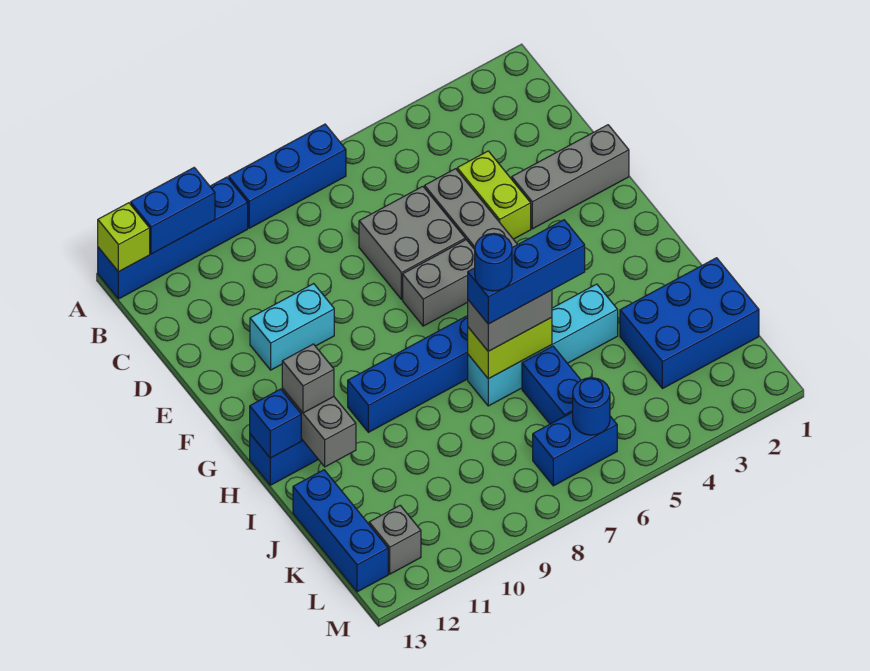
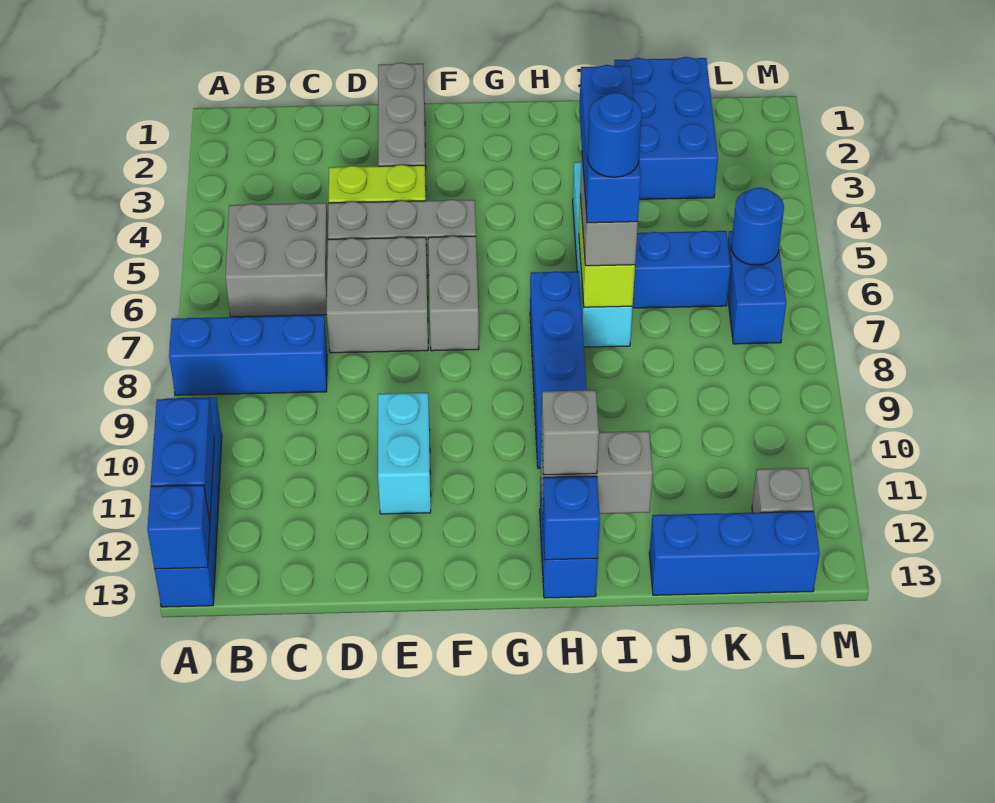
blue 1x3 brick [229,124,346,228] -> blue 1x3 brick turned to [169,315,327,395]
lime 1x1 brick [98,203,150,272] -> blue 1x1 brick [147,485,210,569]
none -> grey 2x2 brick [225,203,328,317]

